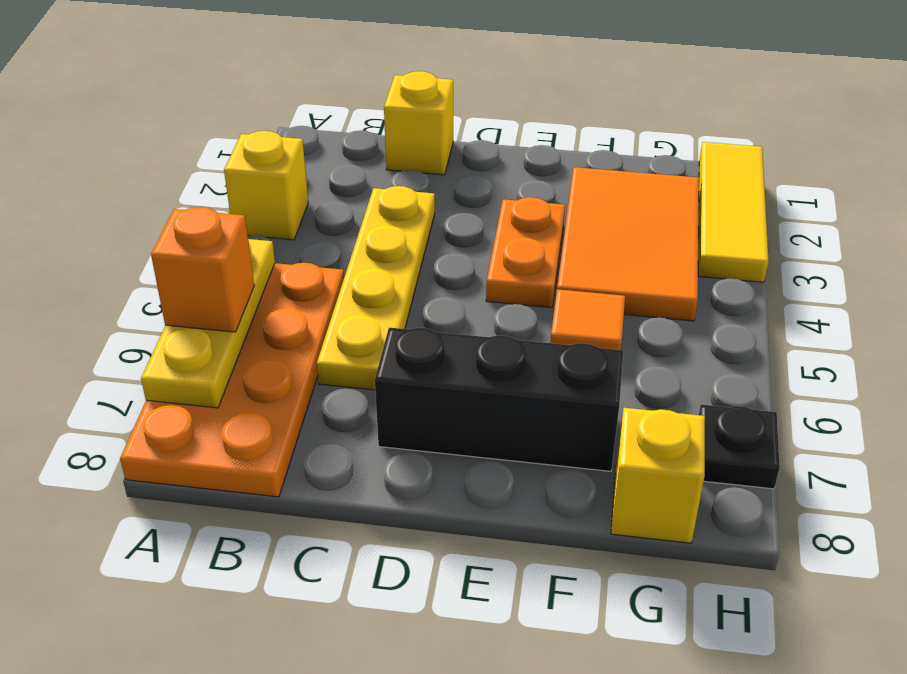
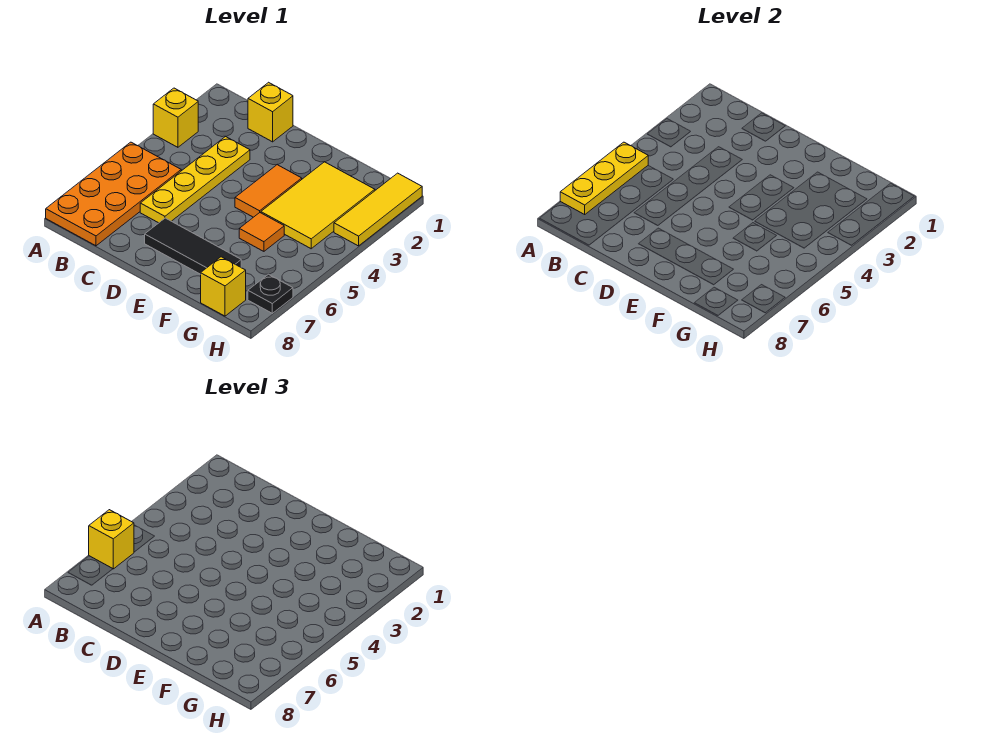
orange 1x1 brick [151,207,254,332] -> yellow 1x1 brick [89,510,134,569]
black 1x3 brick [375,328,623,471] -> black 1x3 tile [145,218,241,274]
orange 1x2 plate [486,197,565,308] -> orange 1x2 tile [235,165,302,217]
orange 2x3 tile [557,167,699,321] -> yellow 2x3 tile [261,162,375,249]

